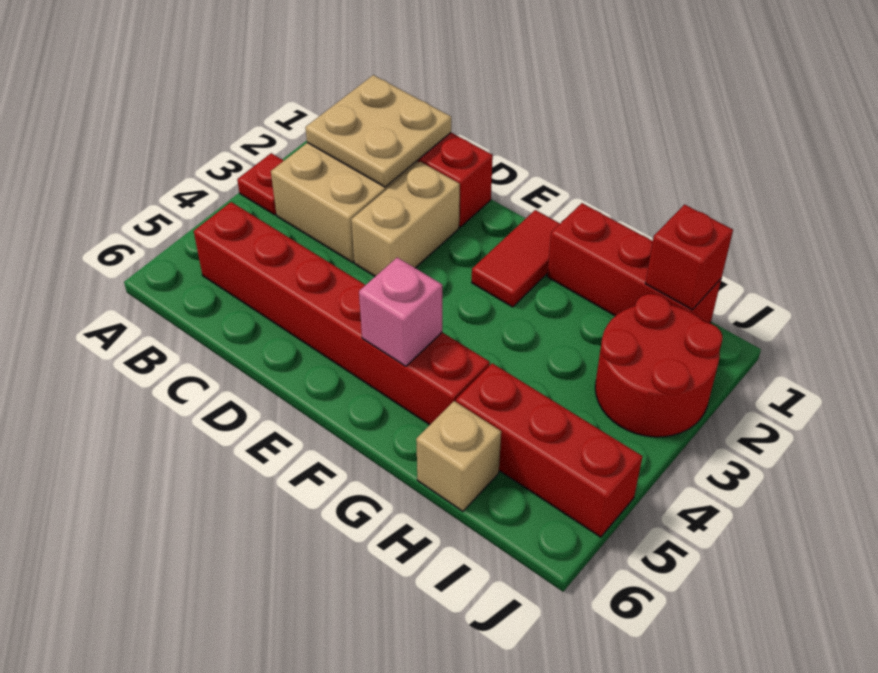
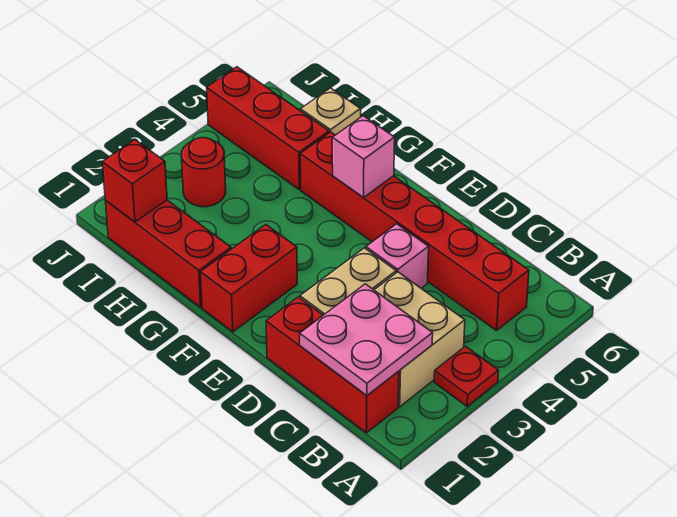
tan 2x2 plate [305,75,451,187] -> pink 2x2 plate [300,284,433,396]
none -> pink 1x1 brick [366,224,429,288]
red 1x2 tile [472,210,560,307] -> red 1x2 brick [200,225,297,332]
red 2x2 round brick [595,294,722,437] -> red 1x1 round brick [181,138,226,207]

